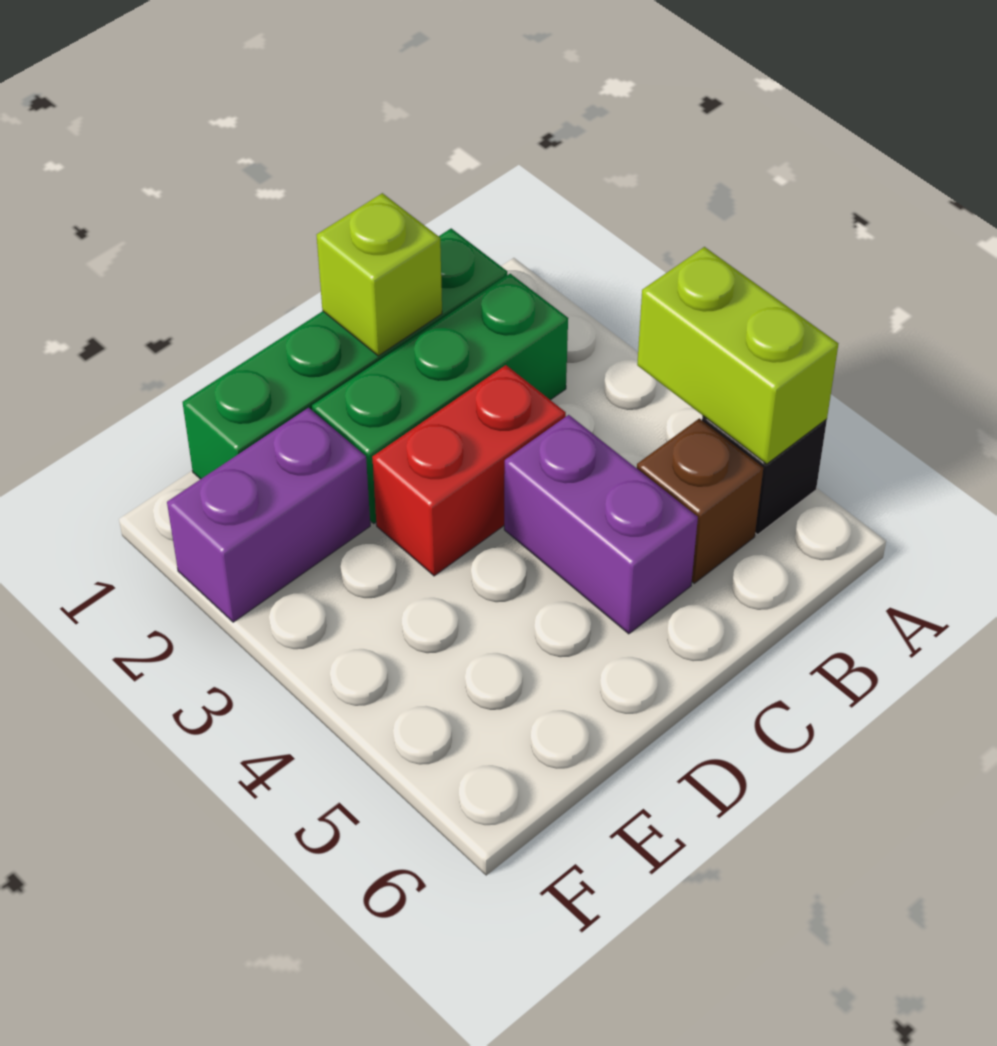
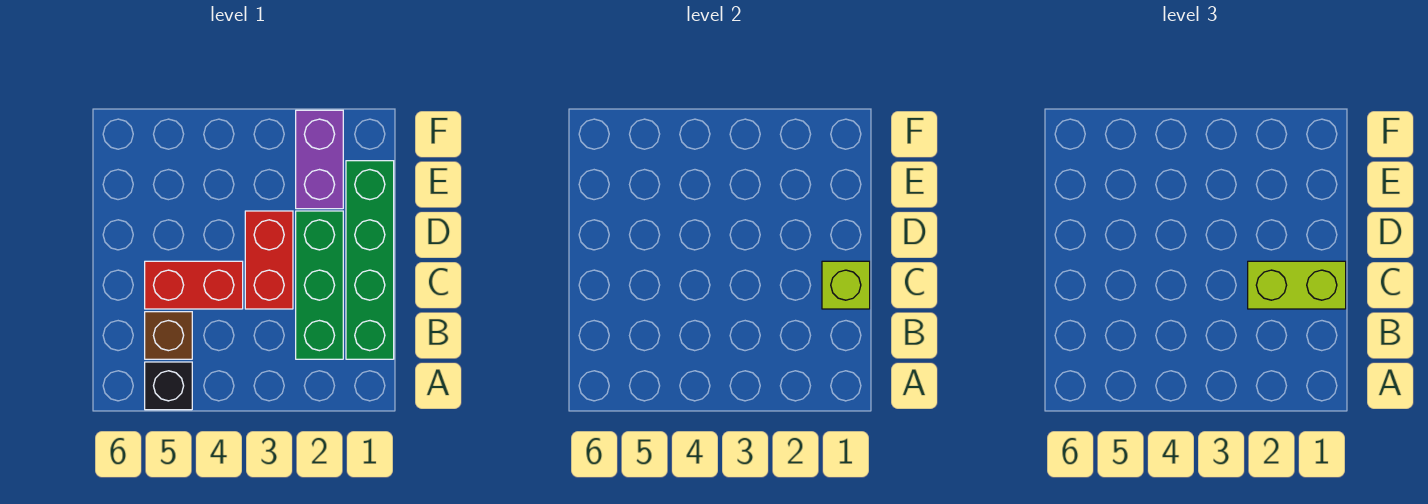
lime 1x2 brick [637,247,838,464] -> lime 1x2 brick moved to [1248,261,1346,309]
purple 1x2 brick [504,415,698,634] -> red 1x2 brick [145,261,243,309]

